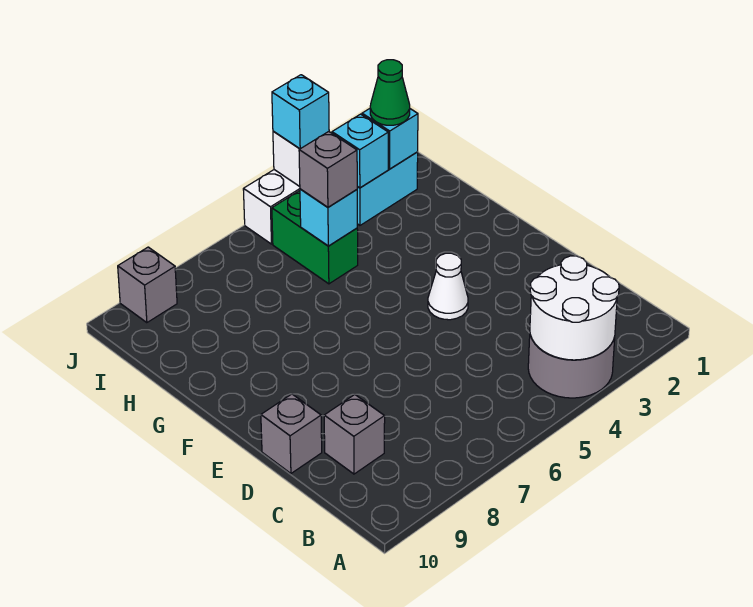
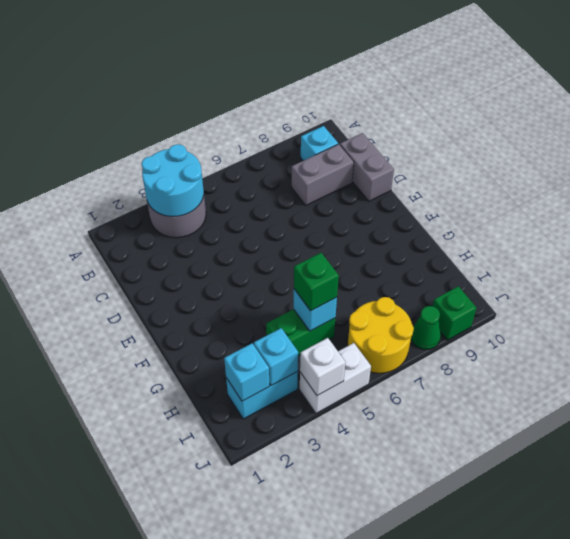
white 2x2 round brick [530,256,619,360] -> cyan 2x2 round brick [142,144,204,216]
grey 1x1 brick [324,395,385,474] -> grey 1x2 brick [292,144,354,205]
grey 1x1 brick [261,394,322,473] -> grey 1x2 brick [340,133,394,201]
white 1x1 cone [428,253,468,320] -> none
green 1x2 brick [272,191,358,284] -> green 1x2 brick turned to [266,309,335,356]
grey 1x1 brick [299,132,357,207] -> green 1x1 brick [294,253,339,311]
green 1x1 cone [370,60,410,125] -> green 1x1 cone moved to [411,306,441,350]
none -> yellow 2x2 round brick [348,297,414,373]
cyan 1x1 brick [272,75,329,149] -> cyan 1x1 brick moved to [301,126,338,161]
grey 1x1 brick [118,247,177,323] -> green 1x1 brick [433,286,476,340]

